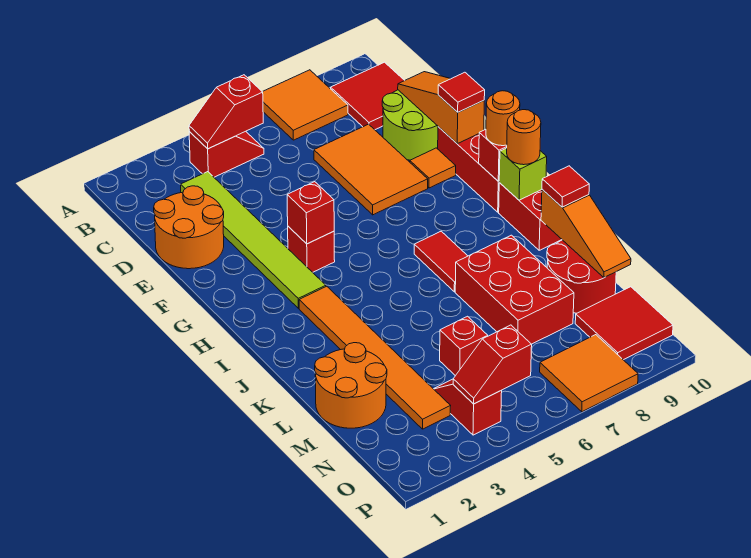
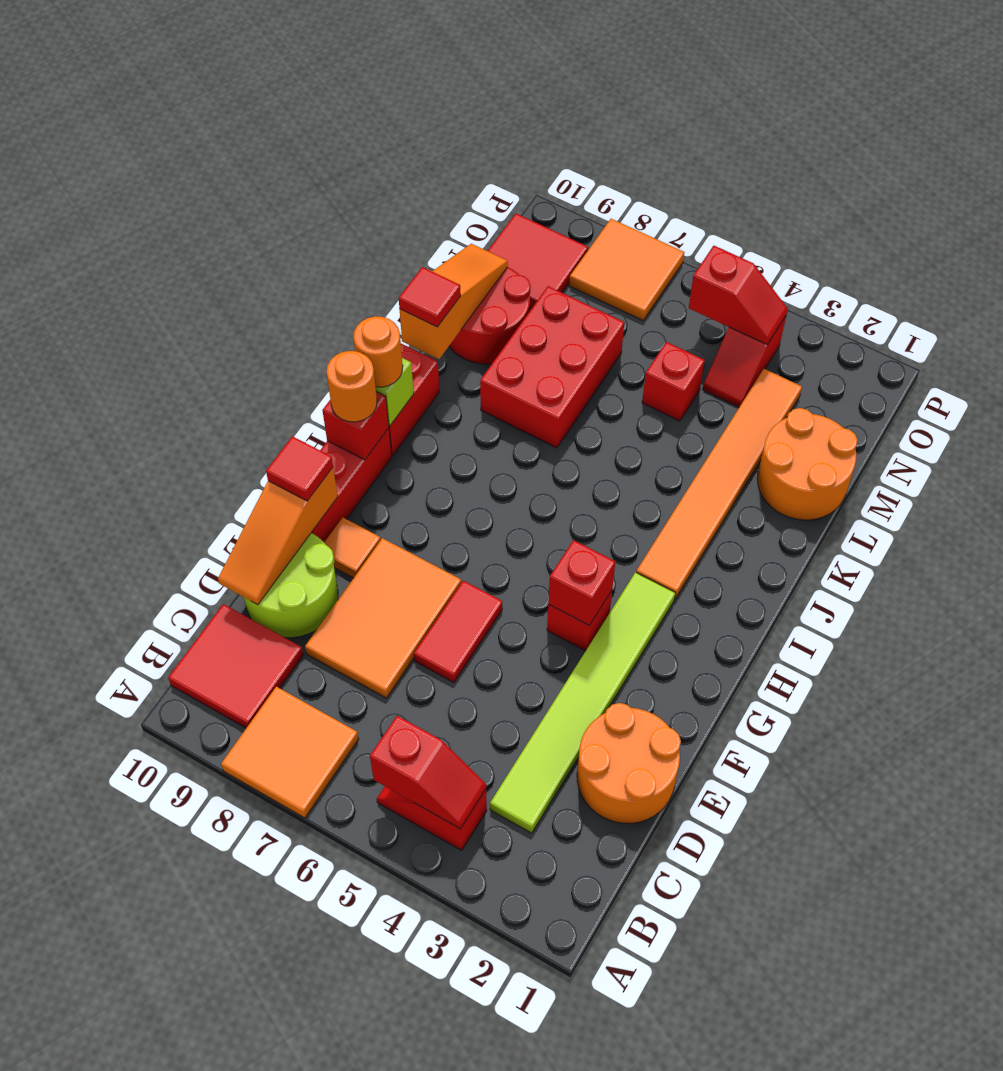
red 1x2 tile [414,231,467,292] -> red 1x2 tile moved to [414,581,502,682]

